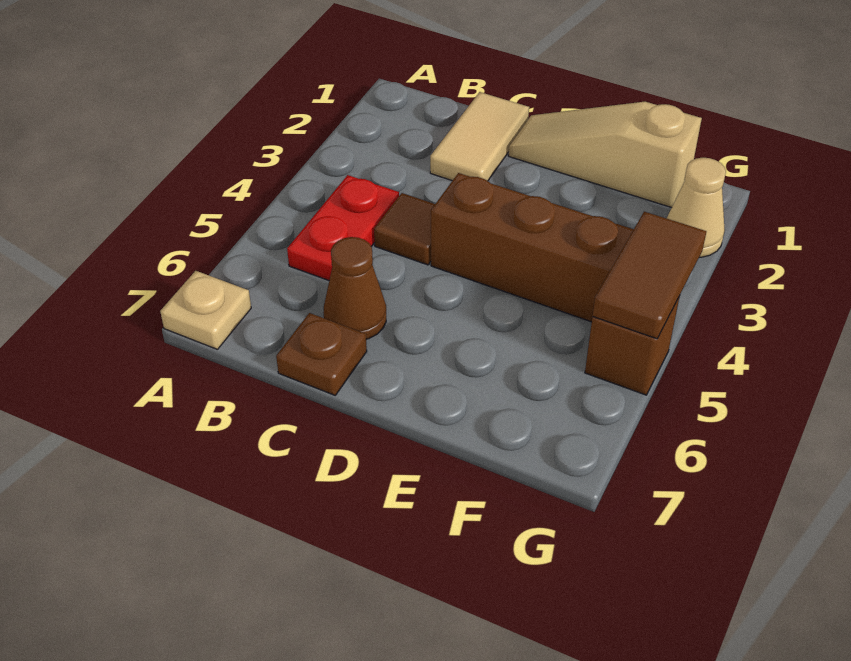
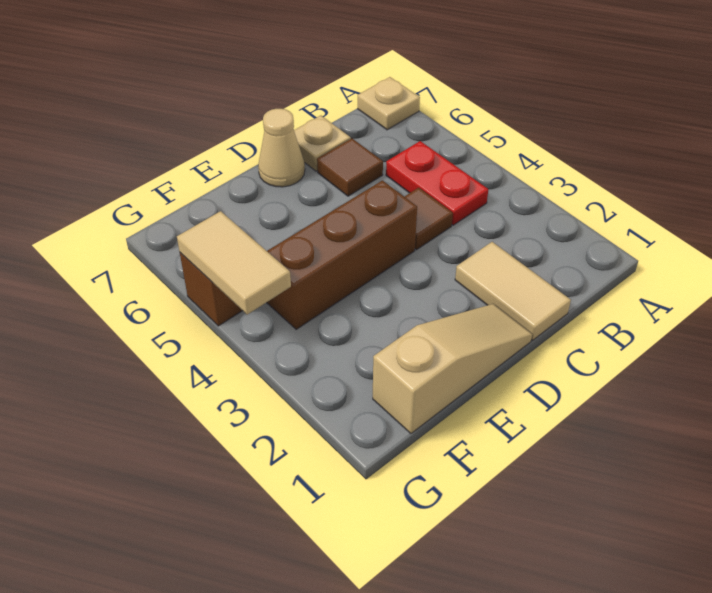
brown 1x1 cone [323,237,386,339] -> brown 1x1 tile [317,139,383,196]
brown 1x1 plate [276,313,367,395] -> tan 1x1 plate [294,116,351,171]
tan 1x1 cone [667,158,726,257] -> tan 1x1 cone moved to [258,109,305,187]
brown 1x2 tile [593,212,706,339] -> tan 1x2 tile [177,211,291,315]

